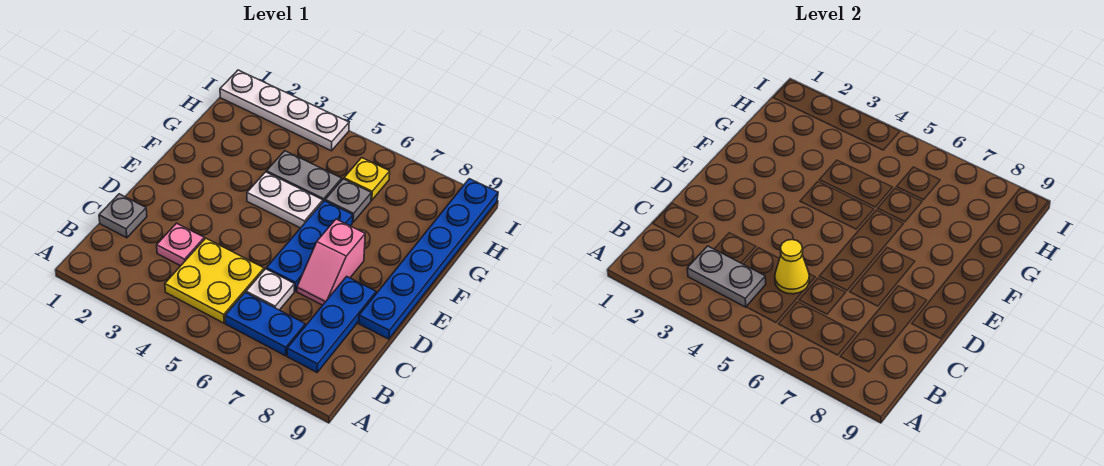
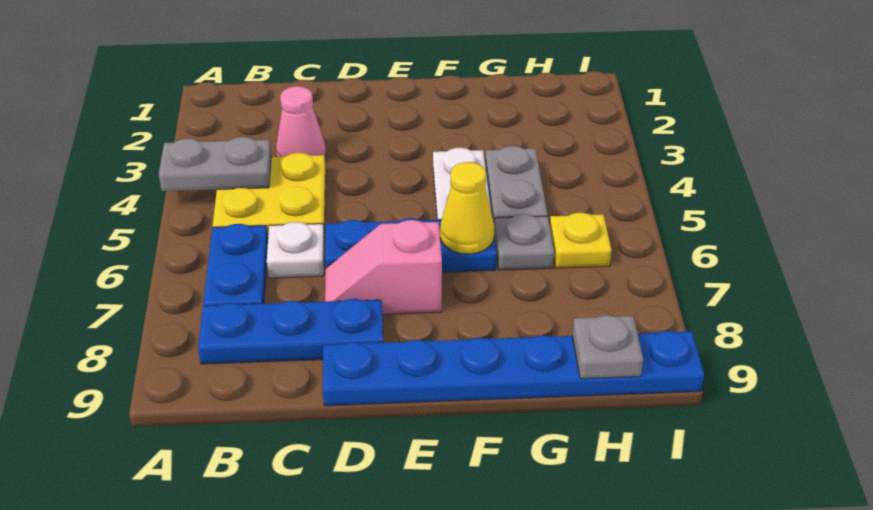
grey 1x2 plate [687,246,766,307] -> grey 1x2 plate turned to [159,137,271,191]
grey 1x1 plate [99,194,147,238] -> grey 1x1 plate moved to [572,315,643,379]
pink 1x1 plate [157,223,204,266] -> pink 1x1 cone [276,86,326,157]
yellow 1x1 cone [775,240,809,294] -> yellow 1x1 cone moved to [440,162,495,254]
white 1x4 plate [220,70,349,151] -> none

